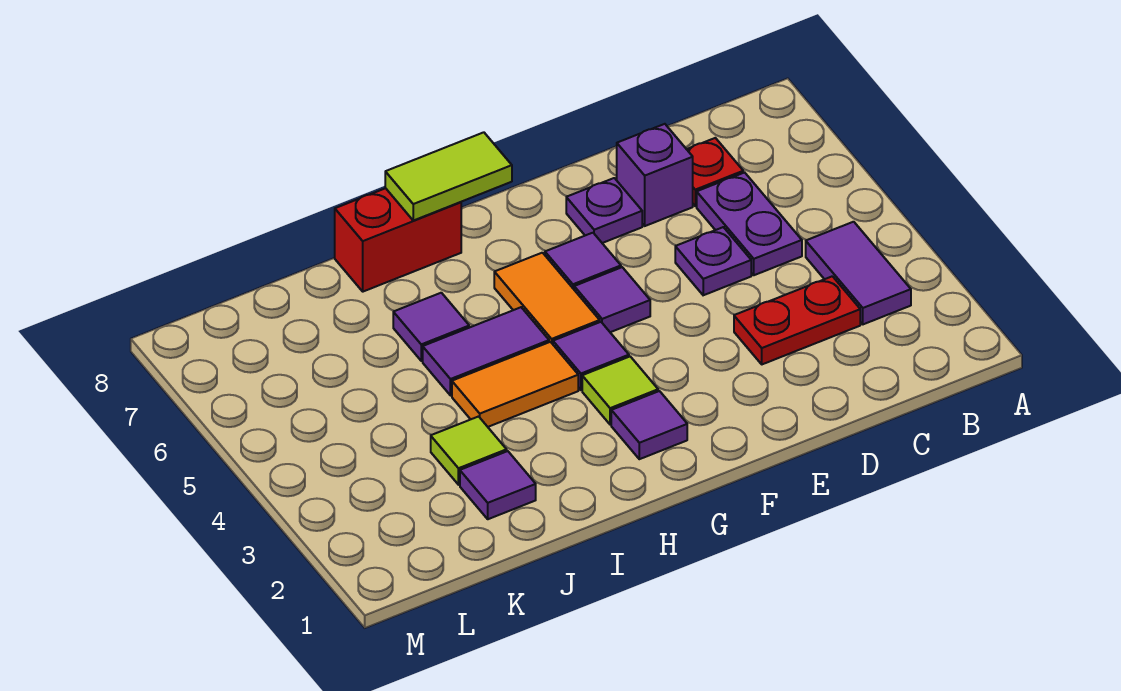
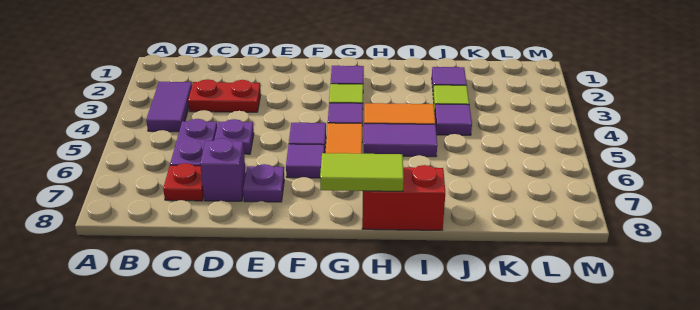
purple 1x1 tile [393,293,469,361] -> purple 1x1 tile moved to [435,104,472,135]

